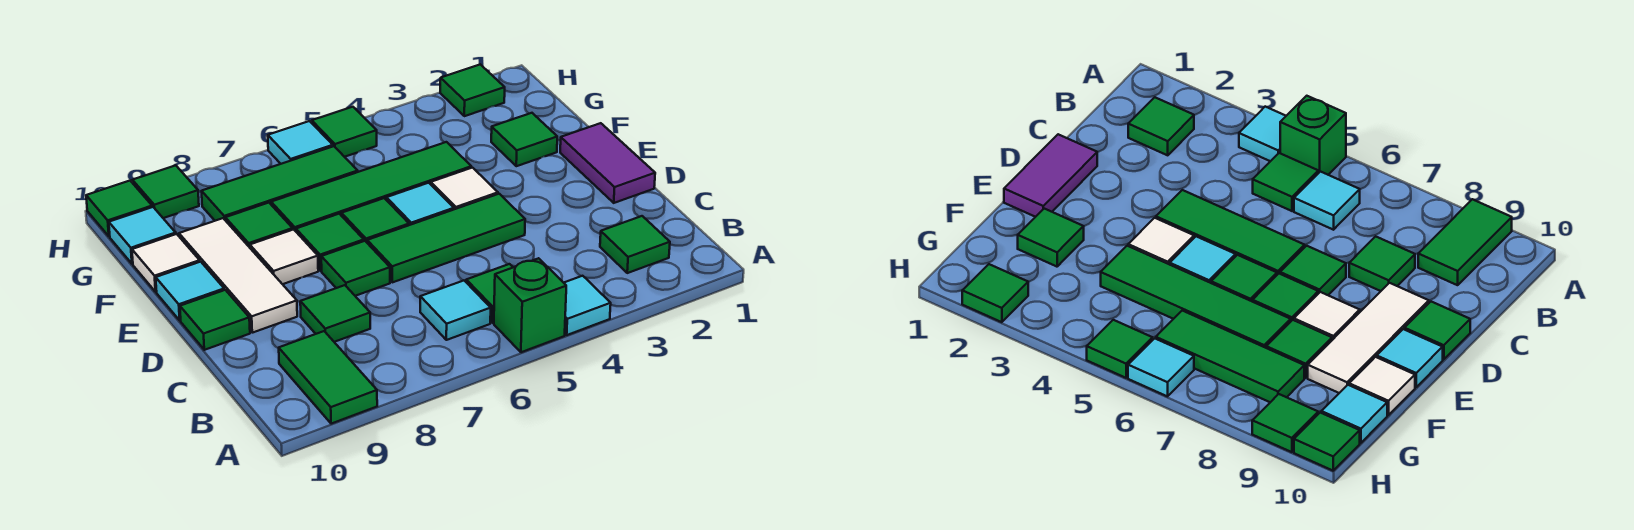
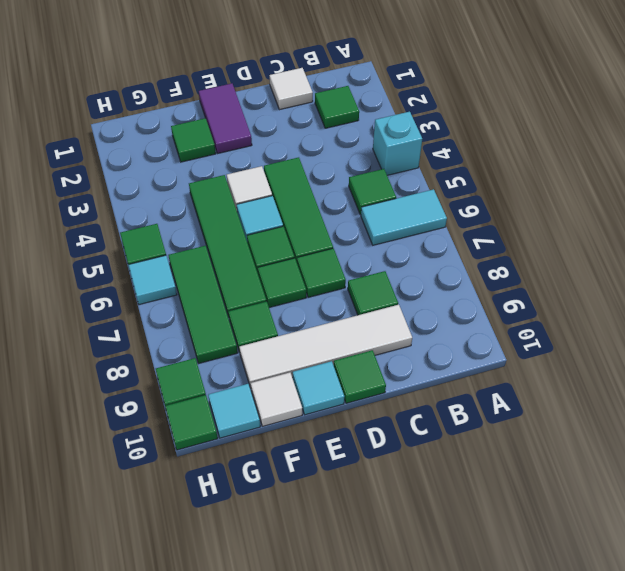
cyan 1x1 tile [564,276,611,335] -> cyan 1x1 brick [373,112,422,175]
green 1x1 brick [494,258,566,352] -> none
green 1x2 tile [279,331,377,424] -> none
cyan 1x1 tile [420,281,491,340] -> cyan 1x2 tile [361,189,447,245]
purple 1x2 tile [560,123,655,203] -> purple 1x2 tile turned to [199,83,252,153]
white 1x3 tile [179,218,297,333] -> white 1x4 tile [239,305,412,388]
white 1x1 tile [250,229,318,284] -> white 1x1 tile moved to [269,68,313,110]
green 1x1 tile [440,64,505,116] -> none

